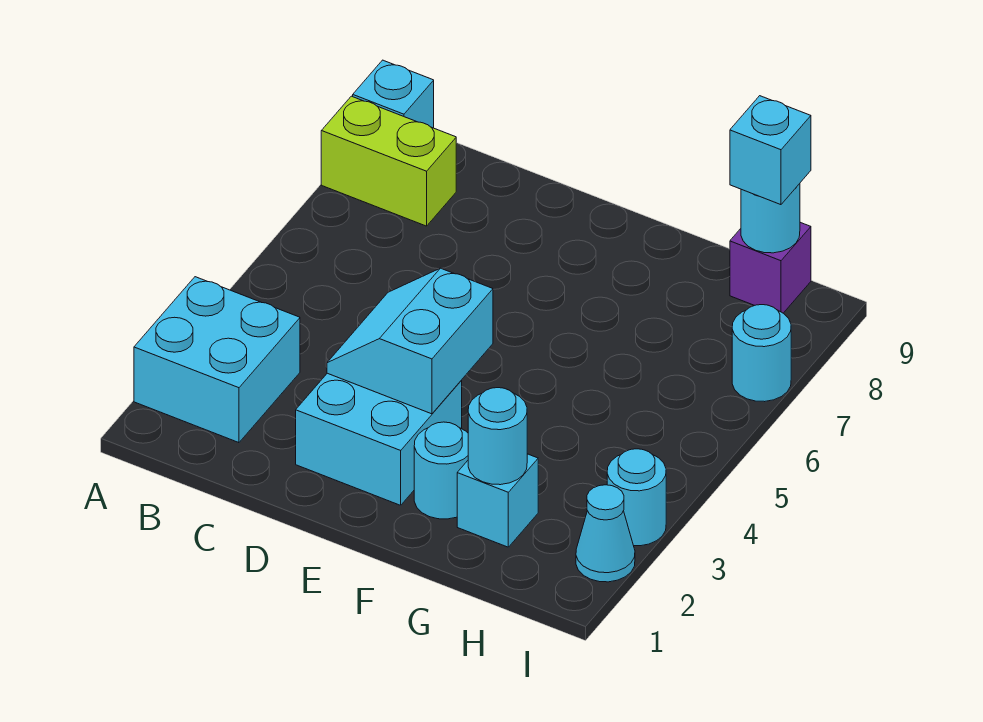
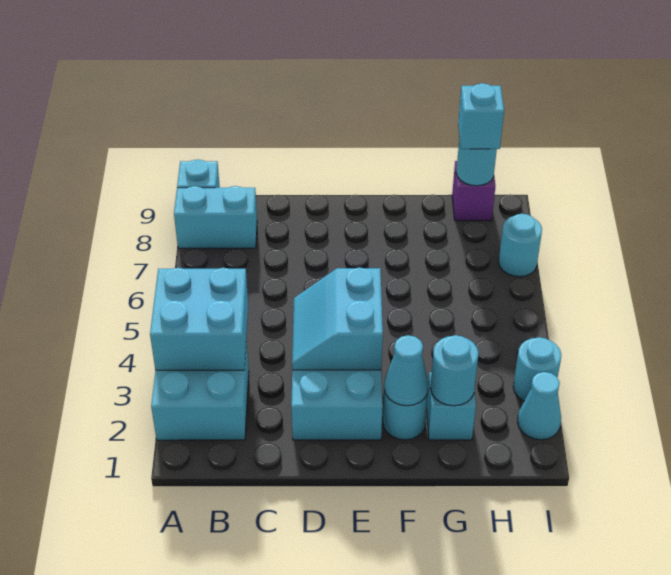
none -> cyan 2x2 brick [150,268,248,370]
lime 1x2 brick [321,96,456,226] -> cyan 1x2 brick [174,186,257,248]
none -> cyan 1x1 cone [384,335,429,406]

